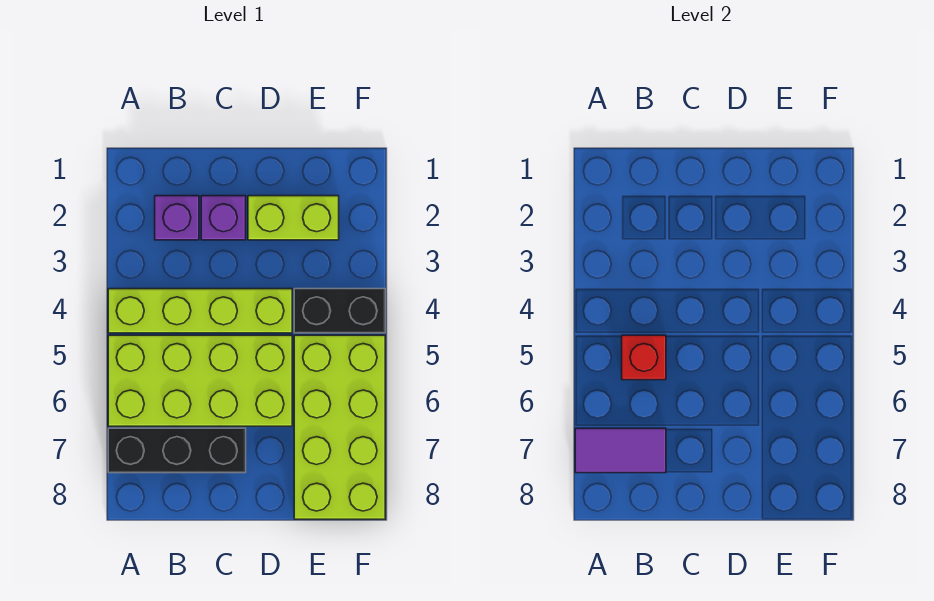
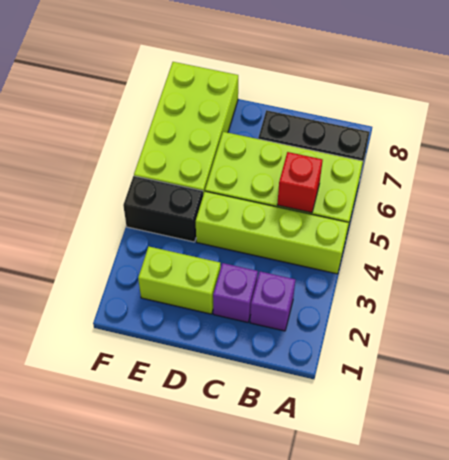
purple 1x2 tile [575,428,666,473] -> none

